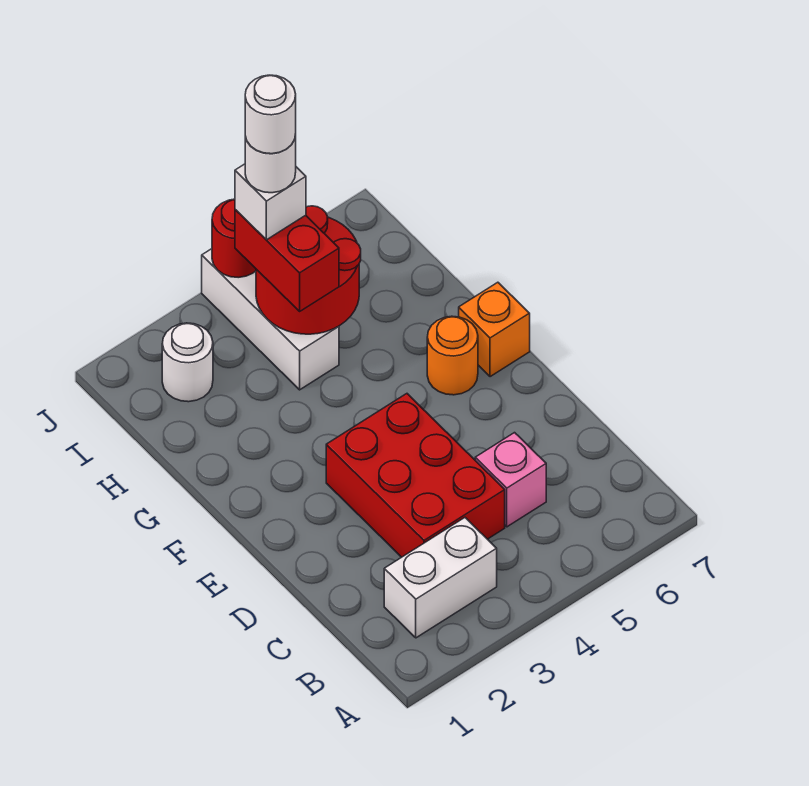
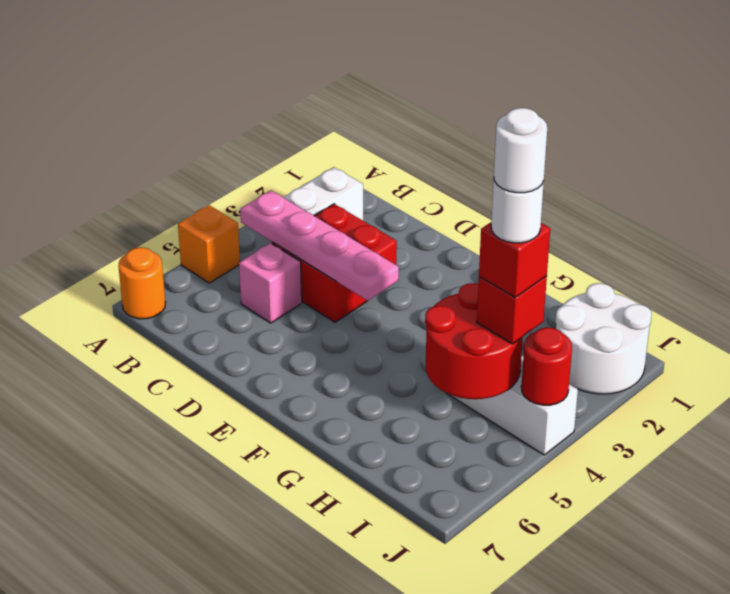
none -> pink 1x4 plate [240,190,399,301]
red 2x3 brick [326,394,505,557] -> red 2x2 brick [272,204,397,322]
orange 1x1 round brick [427,316,478,395] -> orange 1x1 round brick moved to [118,247,166,319]
orange 1x1 brick [459,282,530,377] -> orange 1x1 brick moved to [178,205,240,283]
red 1x2 brick [235,210,339,311] -> red 1x1 brick [477,276,547,344]
white 1x1 round brick [162,323,213,402] -> white 2x2 round brick [555,283,652,394]
white 1x1 brick [235,164,306,240] -> red 1x1 brick [479,222,550,297]

